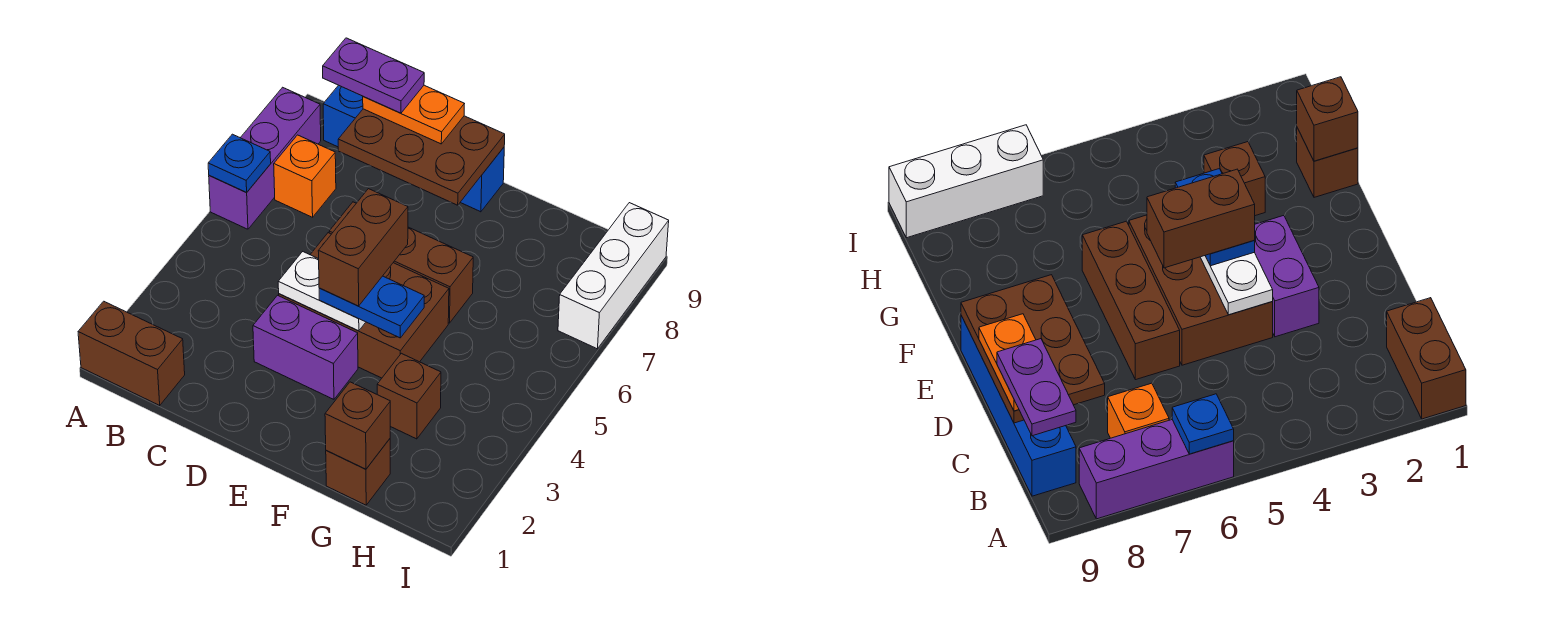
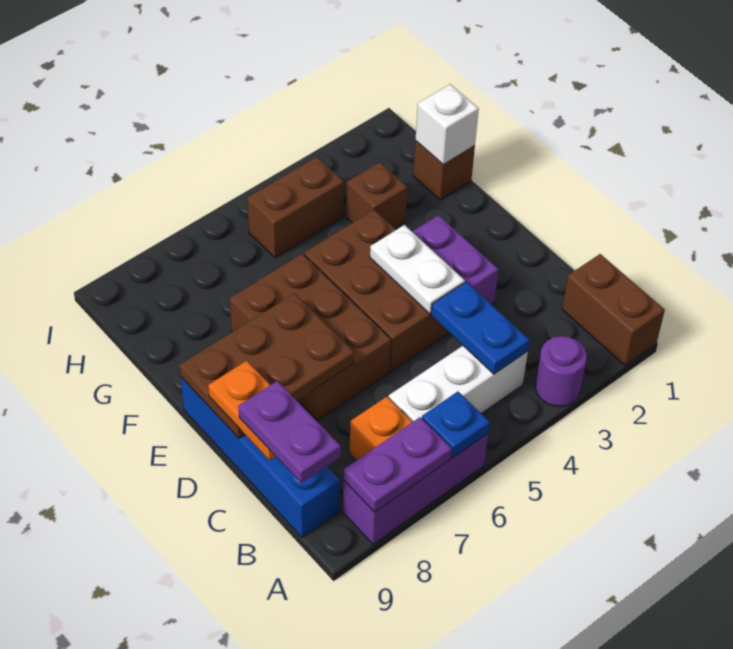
none -> purple 1x1 round brick [535,336,587,407]
none -> purple 1x2 plate [343,417,452,512]
brown 2x3 plate [338,109,505,205] -> brown 2x3 plate turned to [179,293,354,438]
brown 1x3 brick [329,202,473,323] -> brown 2x3 brick [230,254,391,420]
blue 1x2 plate [319,276,424,338] -> blue 1x2 plate moved to [431,282,530,374]
brown 1x2 brick [318,189,408,306] -> brown 1x2 brick moved to [247,157,344,258]
brown 1x1 brick [325,382,390,469] -> white 1x1 brick [416,84,479,165]
white 1x3 brick [558,203,669,349] -> white 1x3 brick moved to [389,346,528,422]

